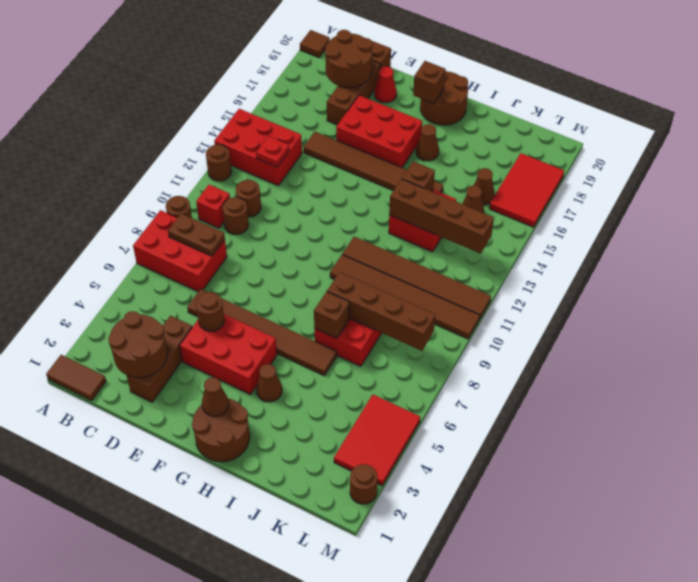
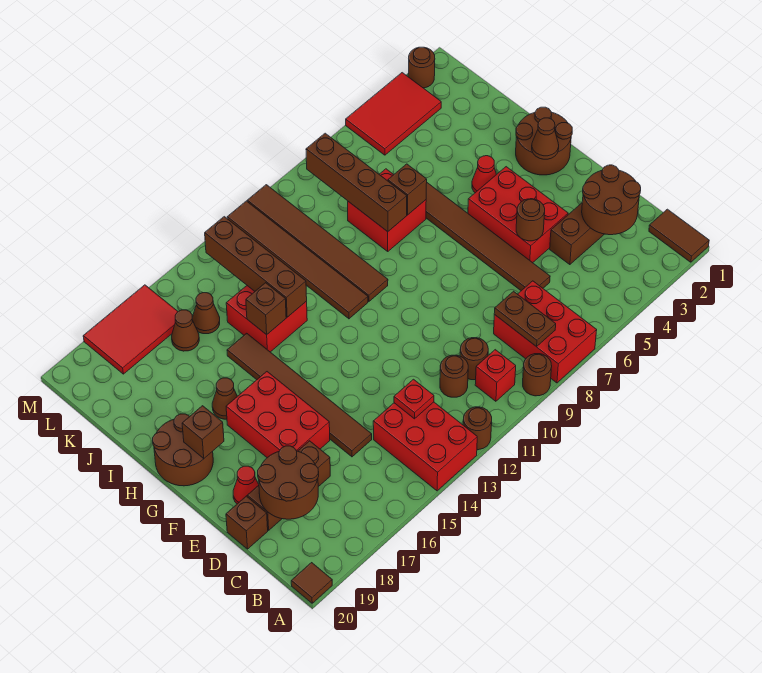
brown 1x1 cone [256,364,282,402] -> red 1x1 cone [472,156,496,193]

